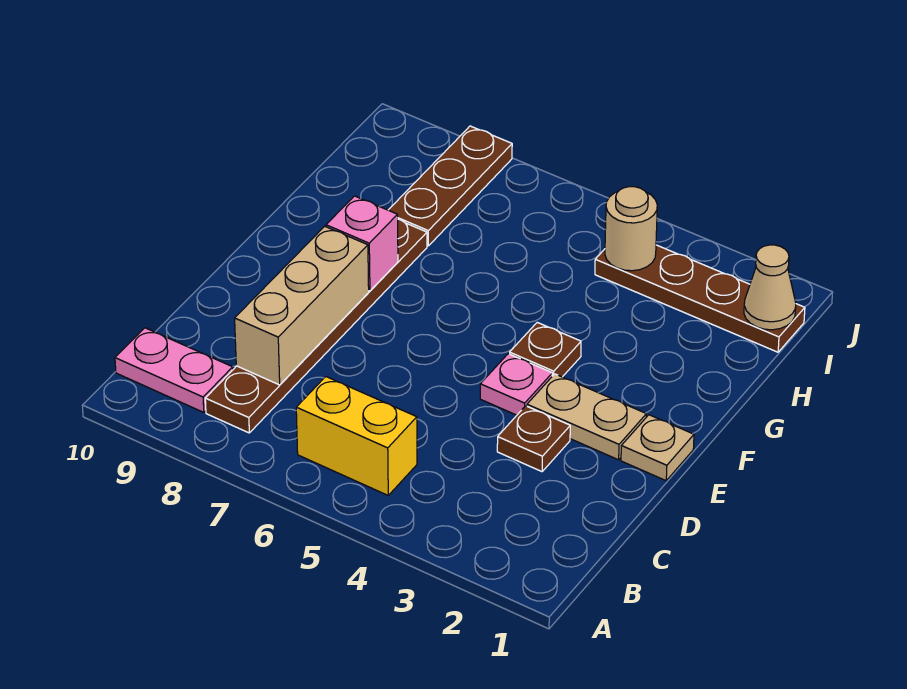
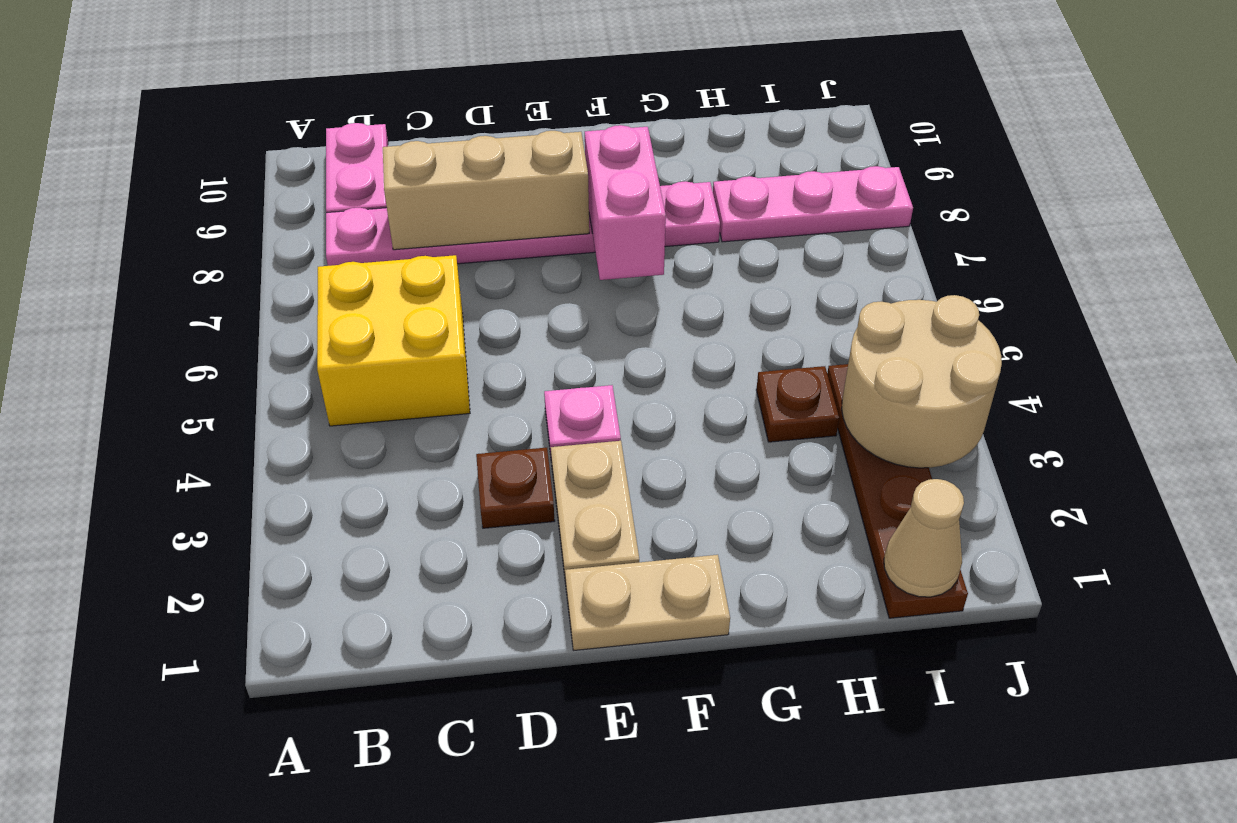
yellow 1x2 brick [296,377,417,495] -> yellow 2x2 brick [317,255,470,426]
brown 1x6 plate [205,219,427,433] -> pink 1x6 plate [326,181,720,266]
tan 1x1 plate [621,415,694,481] -> tan 1x2 plate [565,555,730,650]
brown 1x1 plate [510,322,581,377] -> brown 1x1 plate moved to [756,366,839,442]
pink 1x1 brick [326,196,398,291] -> pink 1x2 brick [585,125,666,280]
brown 1x3 plate [389,126,512,246] -> pink 1x3 plate [713,166,913,242]
tan 1x1 round brick [605,187,657,271] -> tan 2x2 round brick [842,295,1002,468]

